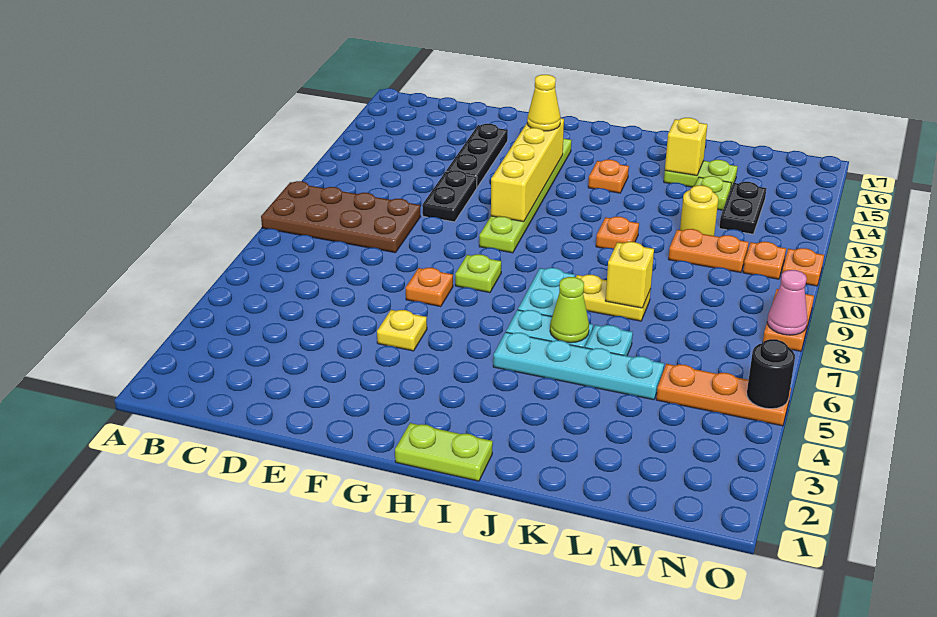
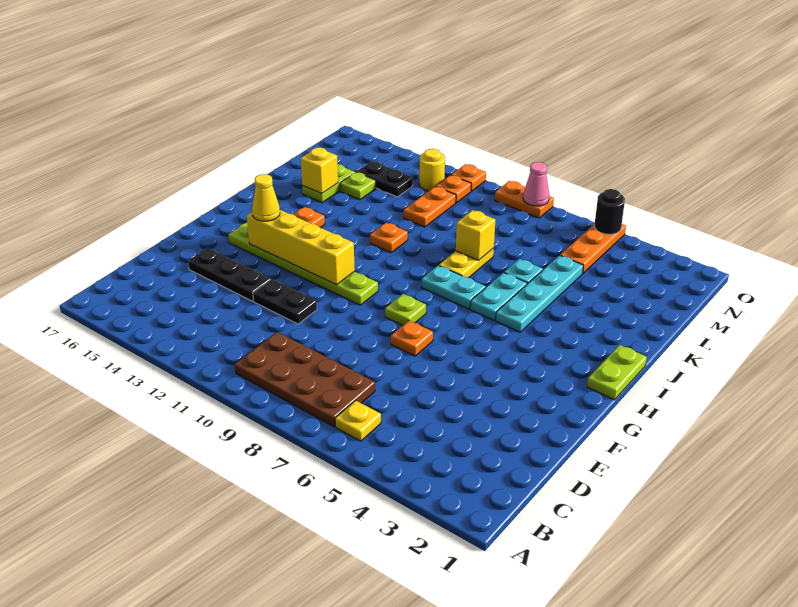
brown 2x4 plate [261,181,420,253] -> brown 2x4 plate turned to [235,332,375,427]
yellow 1x1 plate [377,310,427,351] -> yellow 1x1 plate moved to [335,401,381,441]
lime 1x1 cone [550,277,589,343] -> none
yellow 1x1 round brick [680,185,718,236] -> yellow 1x1 round brick moved to [419,149,445,191]

